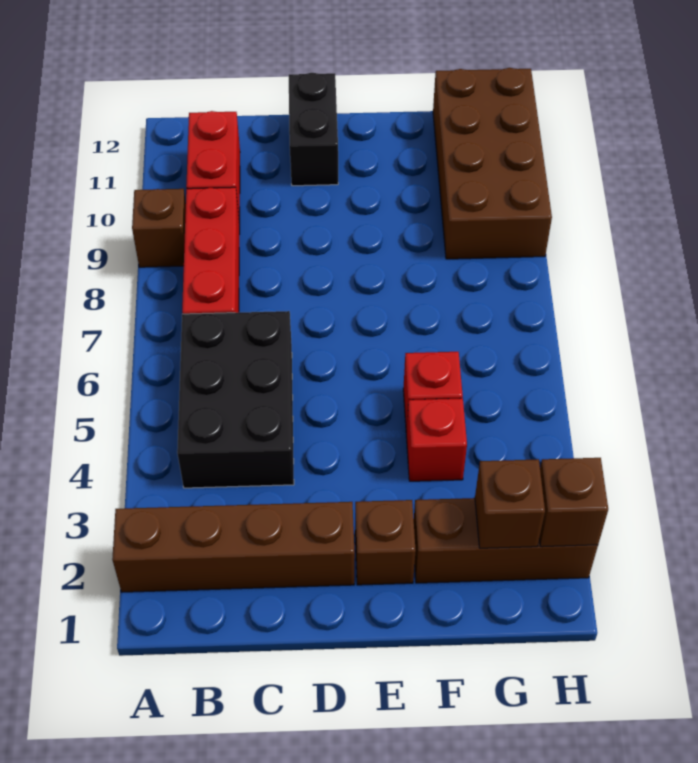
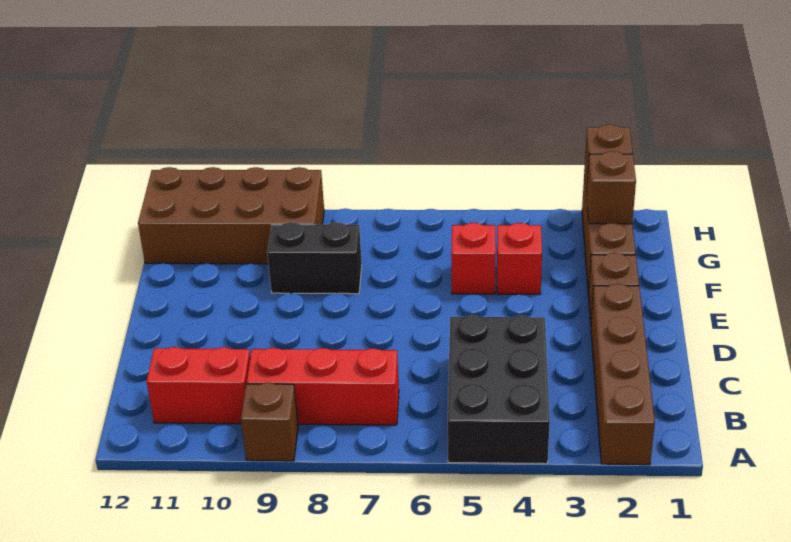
black 2x3 brick [177,311,294,488] -> black 2x3 brick turned to [448,315,550,464]
black 1x2 brick [289,73,338,186] -> black 1x2 brick moved to [267,222,362,294]

